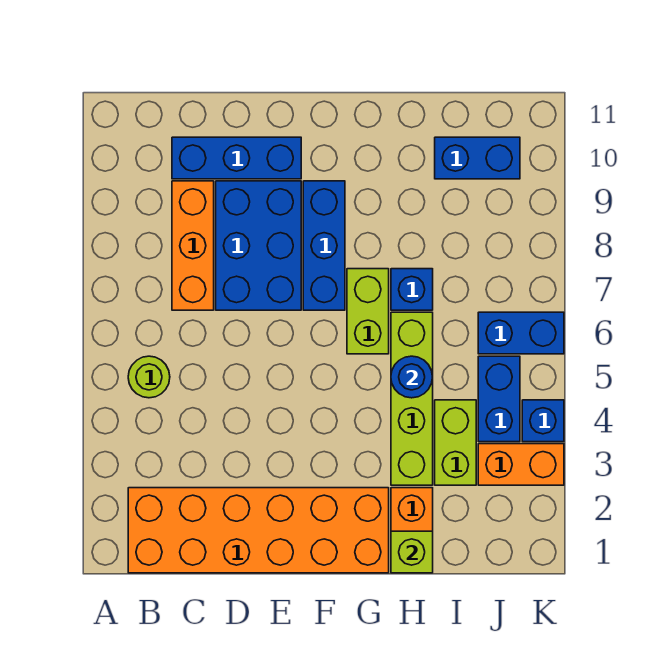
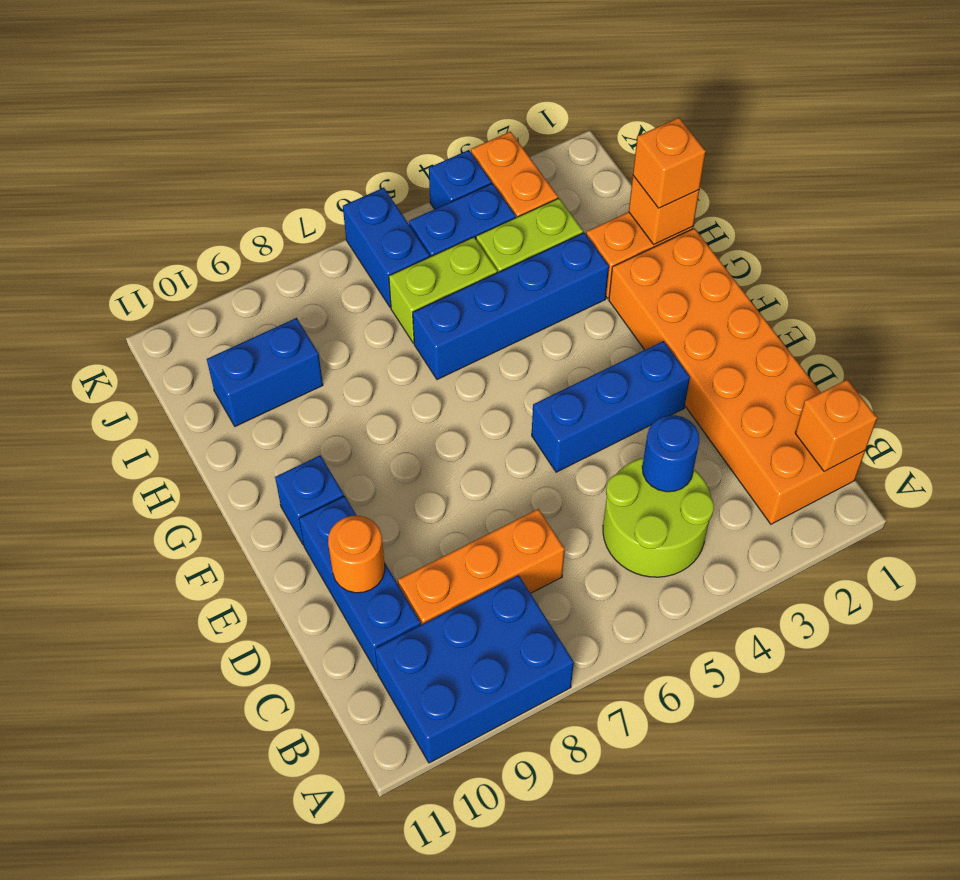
none -> orange 1x1 brick [795,380,877,471]
lime 1x1 round brick [128,356,170,398] -> lime 2x2 round brick [603,458,714,577]
blue 2x3 brick [216,181,301,310] -> blue 2x3 brick moved to [375,575,574,763]
none -> orange 1x1 round brick [328,516,385,593]
blue 1x3 brick [303,181,345,310] -> blue 1x3 brick moved to [532,341,690,472]
lime 1x2 brick [347,269,389,354] -> lime 1x2 brick moved to [389,237,497,343]
lime 1x1 brick [391,531,433,573] -> orange 1x1 brick [629,176,699,244]
none -> orange 1x1 brick [633,118,706,208]
lime 1x4 brick [391,312,433,485] -> blue 1x4 brick [413,233,609,380]
blue 1x1 round brick [391,356,433,398] -> blue 1x1 round brick moved to [642,415,700,492]
blue 1x1 brick [391,269,433,310] -> blue 1x1 brick moved to [275,455,344,545]
blue 1x2 brick [435,137,520,179] -> blue 1x2 brick turned to [207,318,323,426]

